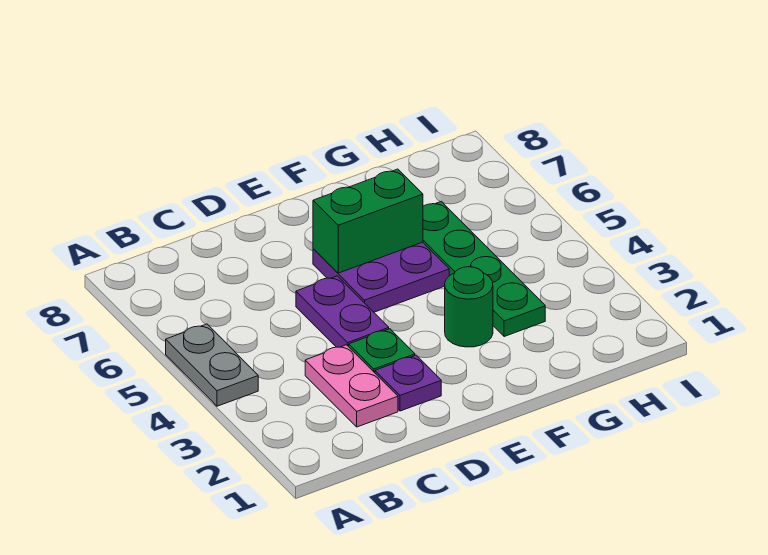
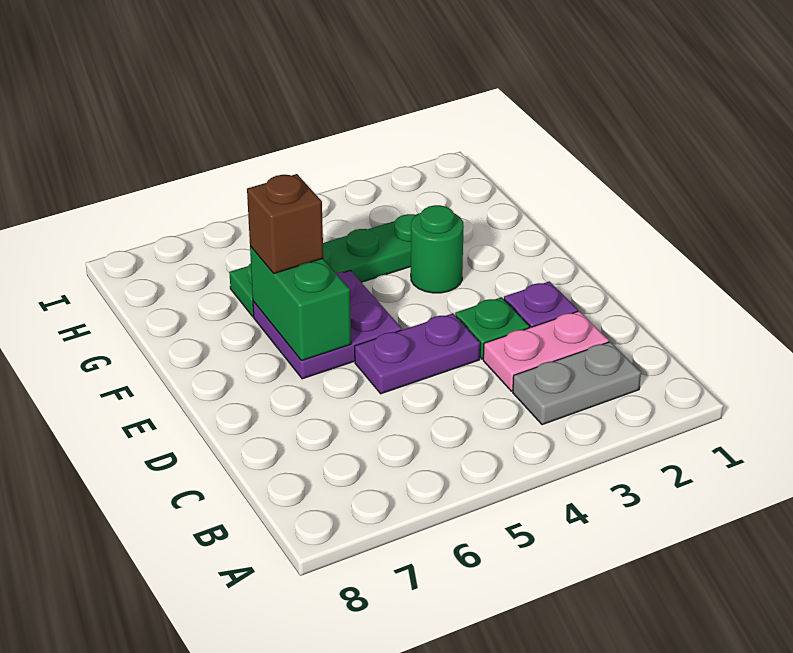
grey 1x2 plate [166,324,258,406] -> grey 1x2 plate moved to [513,342,641,425]
none -> brown 1x1 brick [247,174,323,274]

